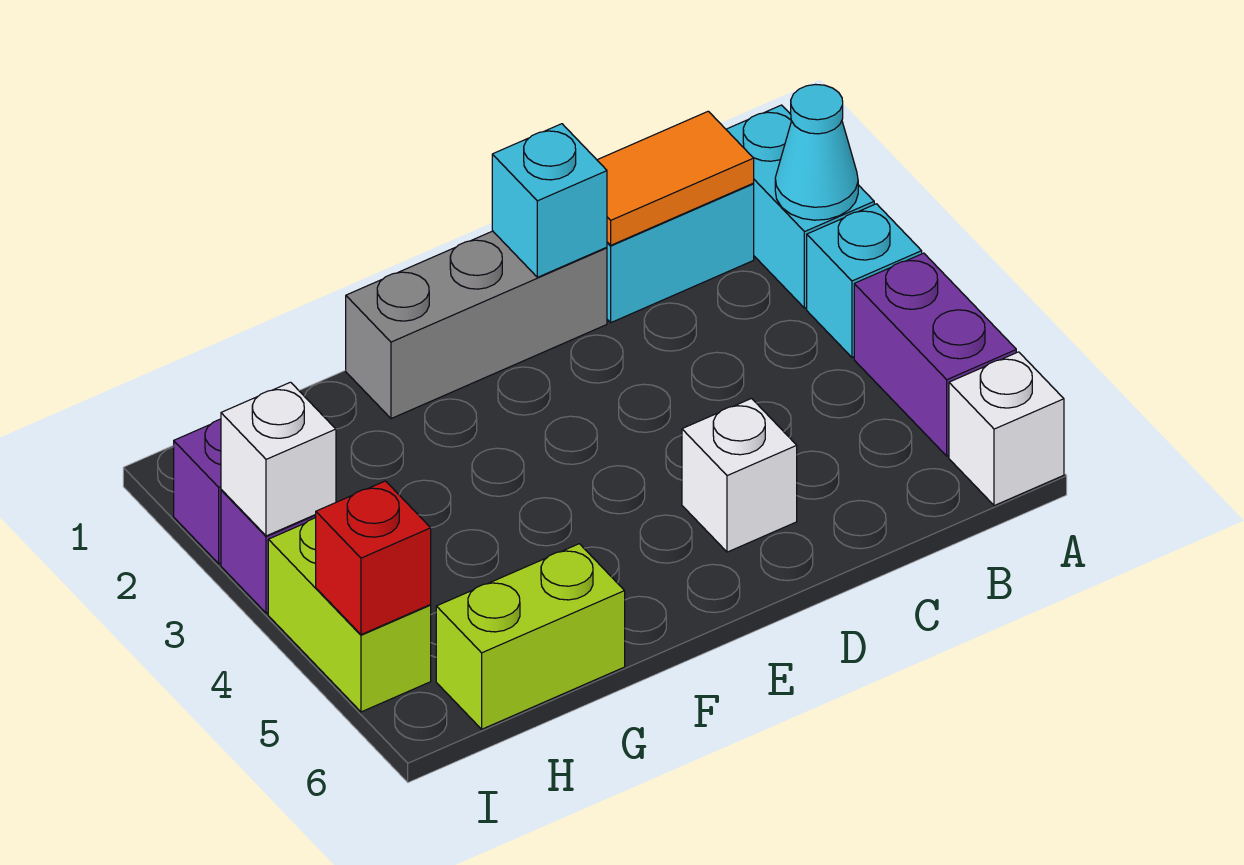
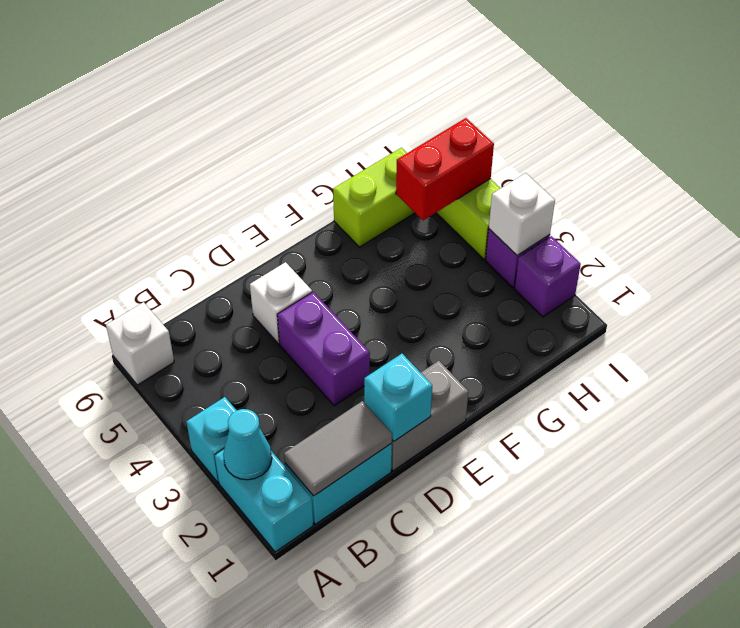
purple 1x2 brick [854,253,1016,456] -> purple 1x2 brick moved to [277,292,370,406]
orange 1x2 tile [597,111,754,245] -> grey 1x2 tile [284,401,392,496]
grey 1x3 brick [346,231,607,419] -> grey 1x2 brick [391,361,468,471]
red 1x1 brick [316,481,431,635] -> red 1x2 brick [396,118,494,220]

